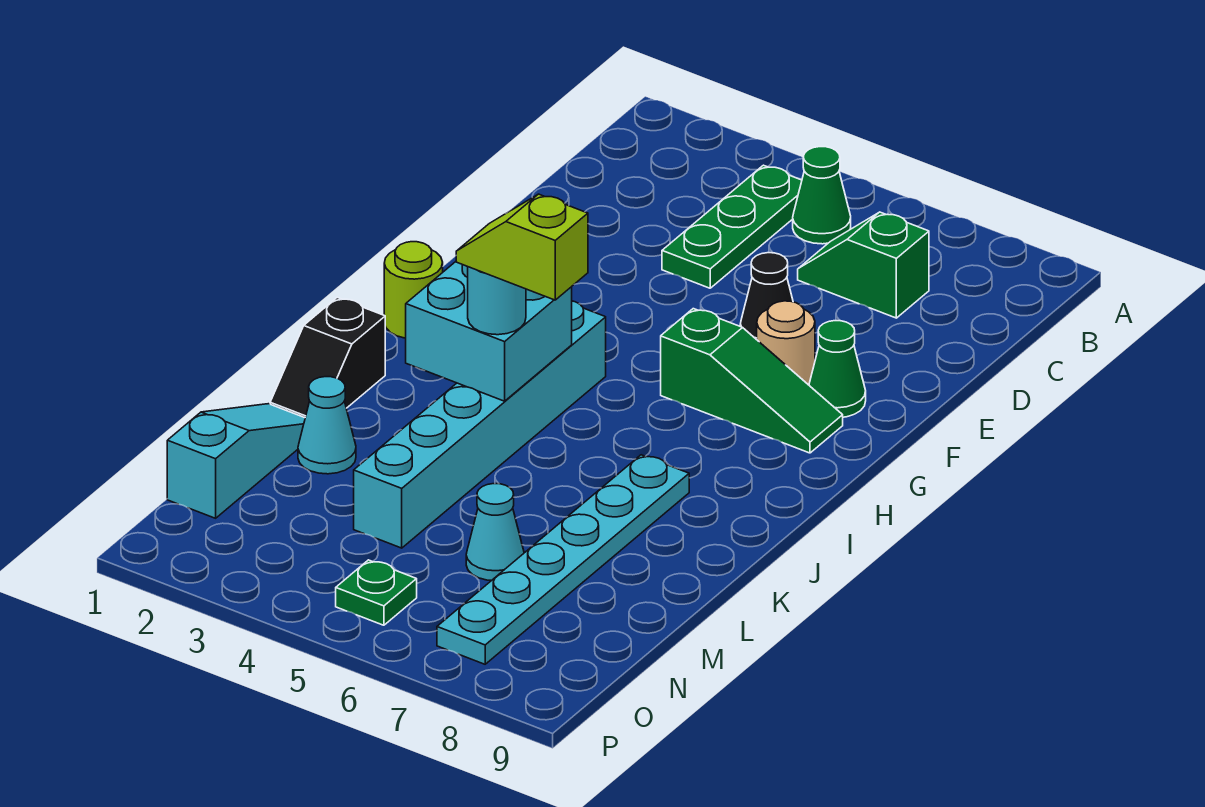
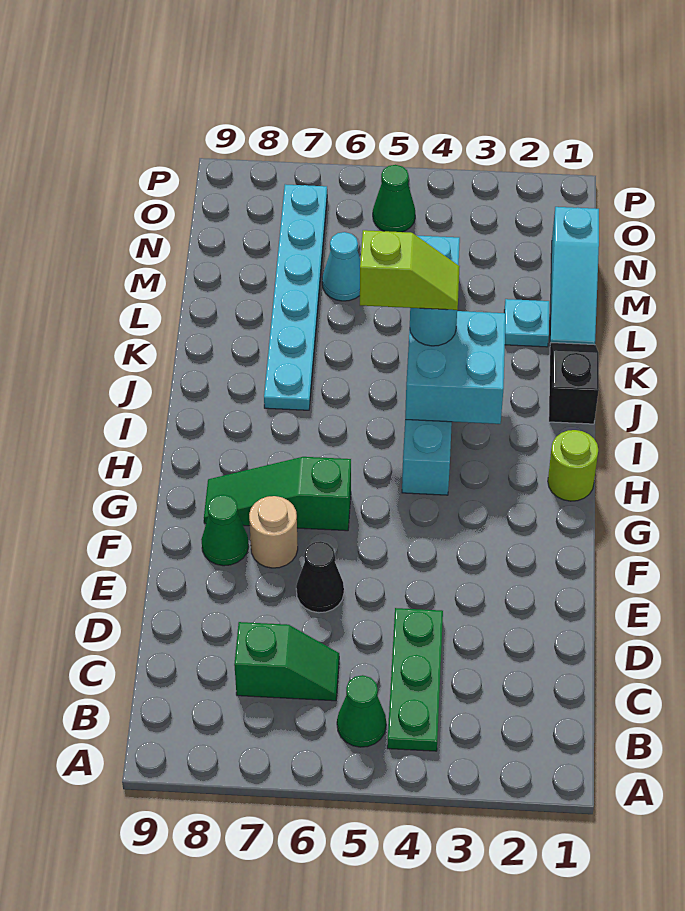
cyan 1x1 cone [298,377,356,474] -> cyan 1x1 plate [504,299,549,347]
green 1x1 plate [336,560,417,625] -> green 1x1 cone [373,165,415,232]

